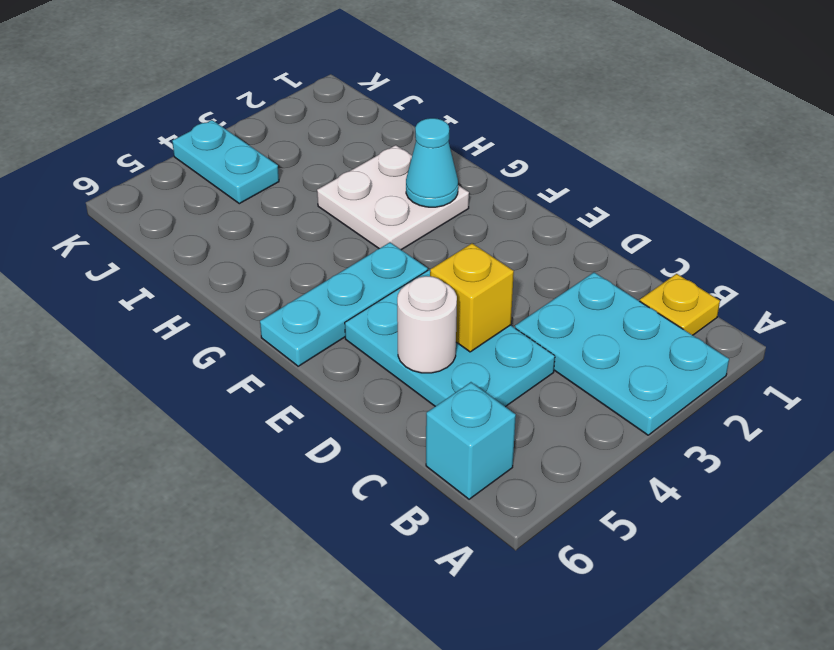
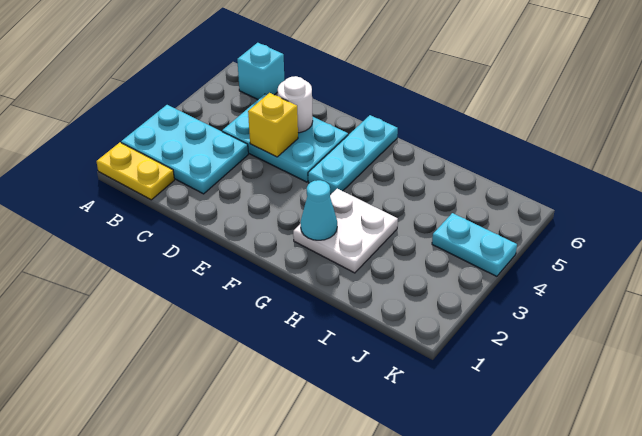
yellow 1x1 plate [640,274,720,335] -> yellow 1x2 plate [96,143,174,200]

